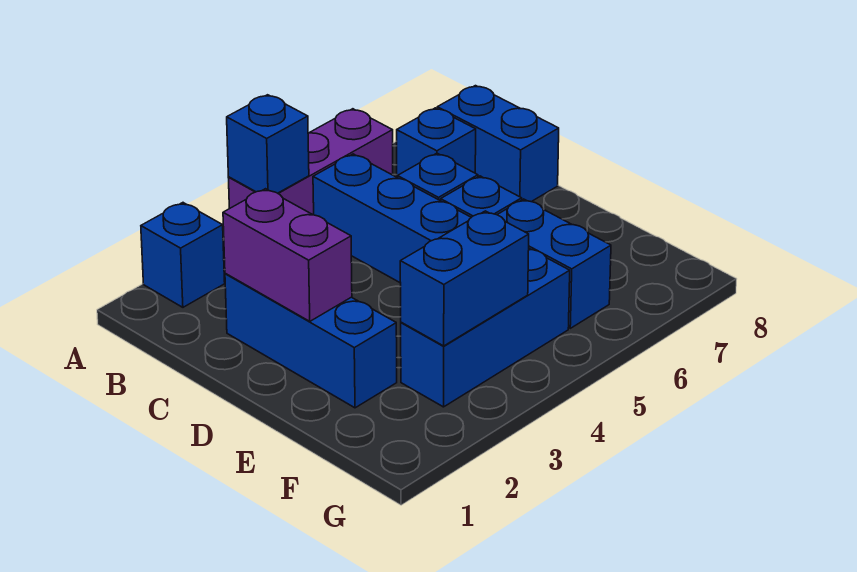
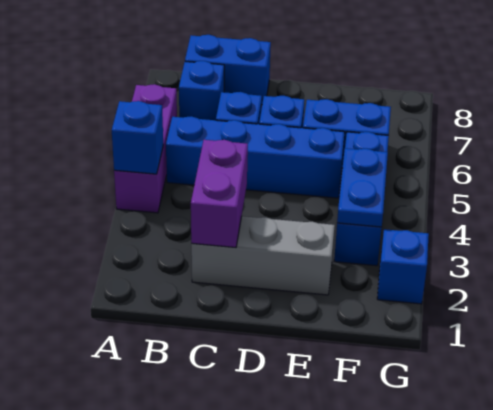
blue 1x1 brick [141,203,225,307] -> blue 1x1 brick moved to [377,229,429,304]
blue 1x3 brick [225,274,397,408] -> grey 1x3 brick [191,216,335,295]
purple 1x2 brick [223,189,352,321] -> purple 1x2 brick turned to [191,140,248,247]
blue 1x2 brick [400,211,529,346] -> blue 1x2 plate [337,148,388,227]

